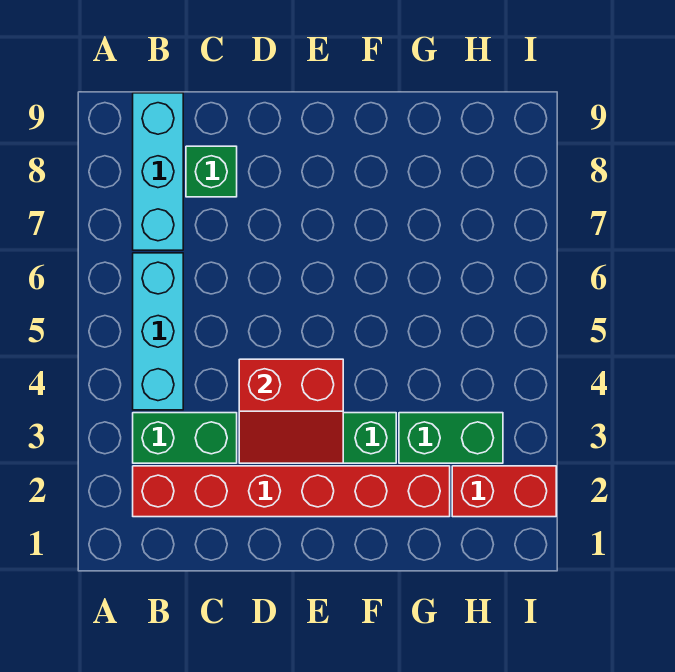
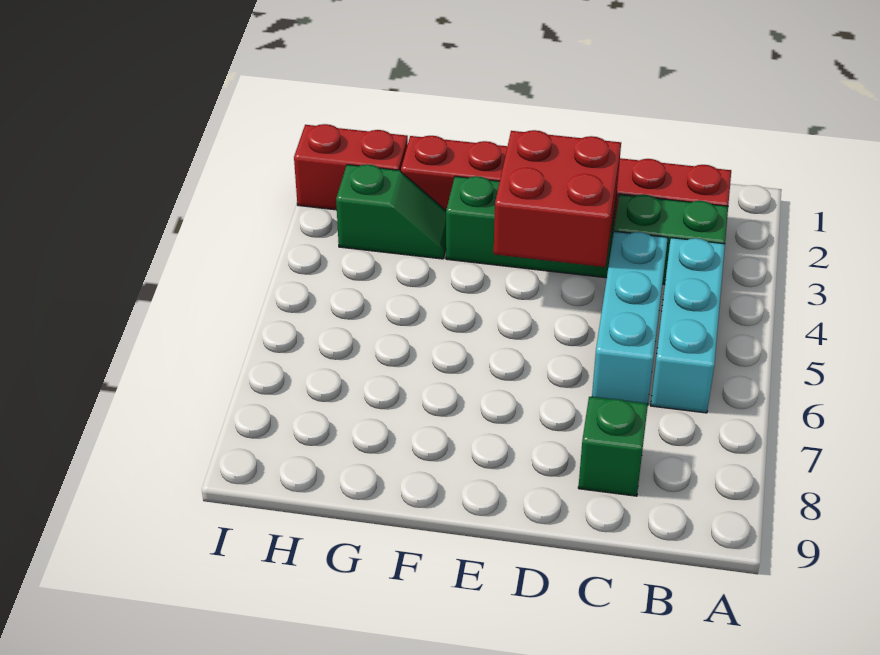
cyan 1x3 brick [133,93,183,250] -> cyan 1x3 brick moved to [592,231,668,404]
red 2x2 slope [239,359,343,463] -> red 2x2 brick [494,130,621,267]
green 1x2 brick [399,413,503,463] -> green 1x2 slope [336,164,446,259]

